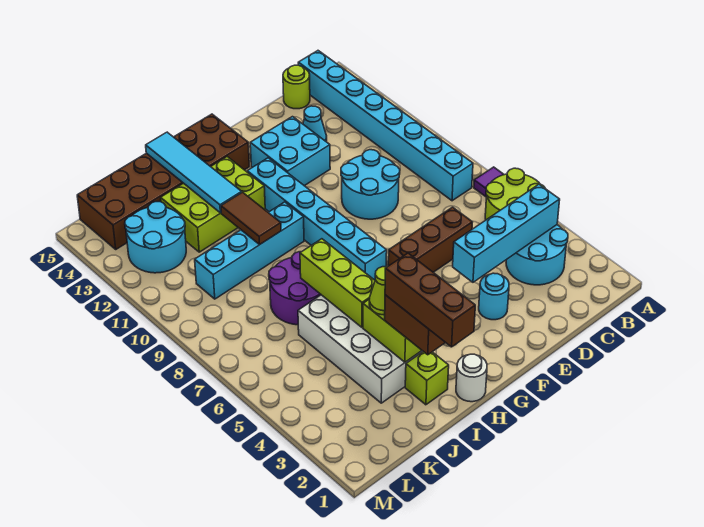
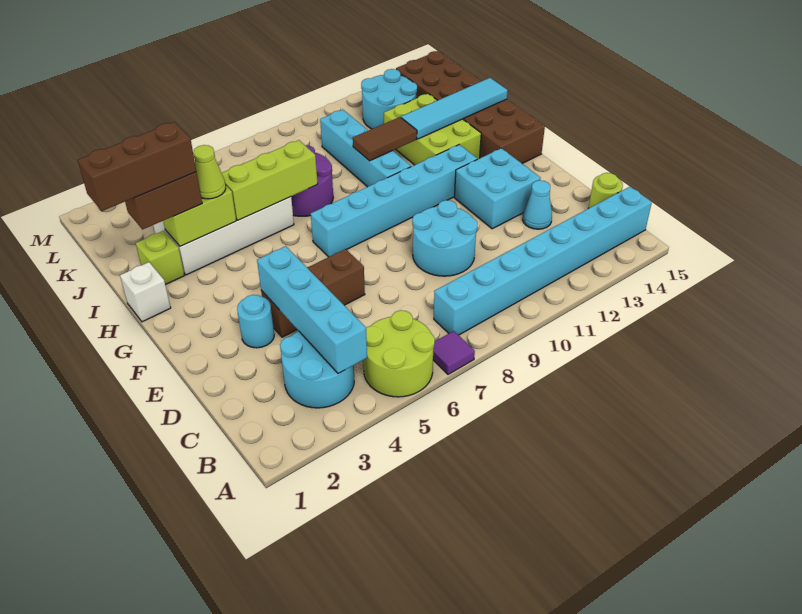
brown 1x3 brick [388,207,472,272] -> brown 1x3 brick turned to [261,249,365,337]
white 1x1 round brick [456,354,487,402] -> white 1x1 brick [120,262,171,322]

